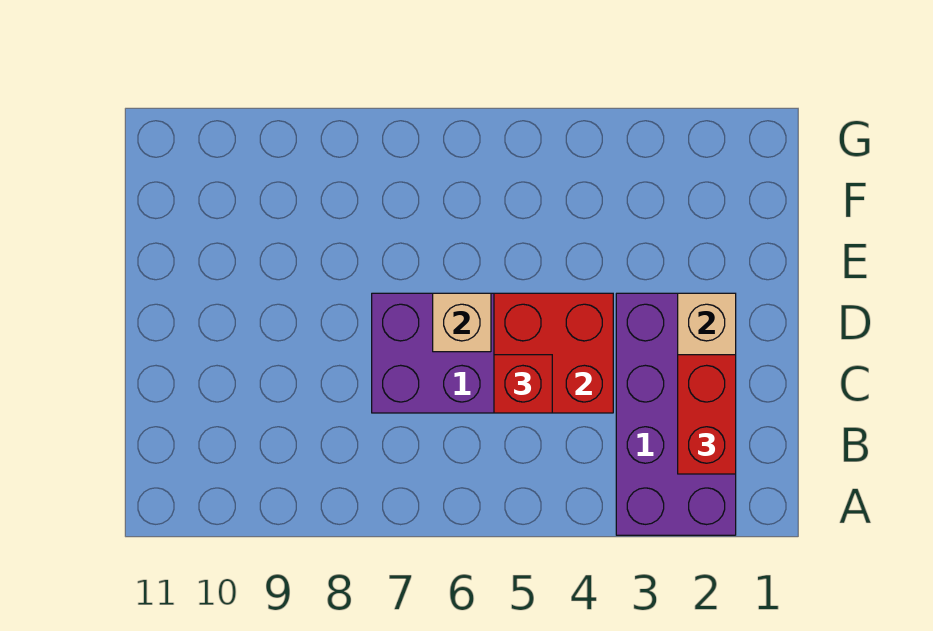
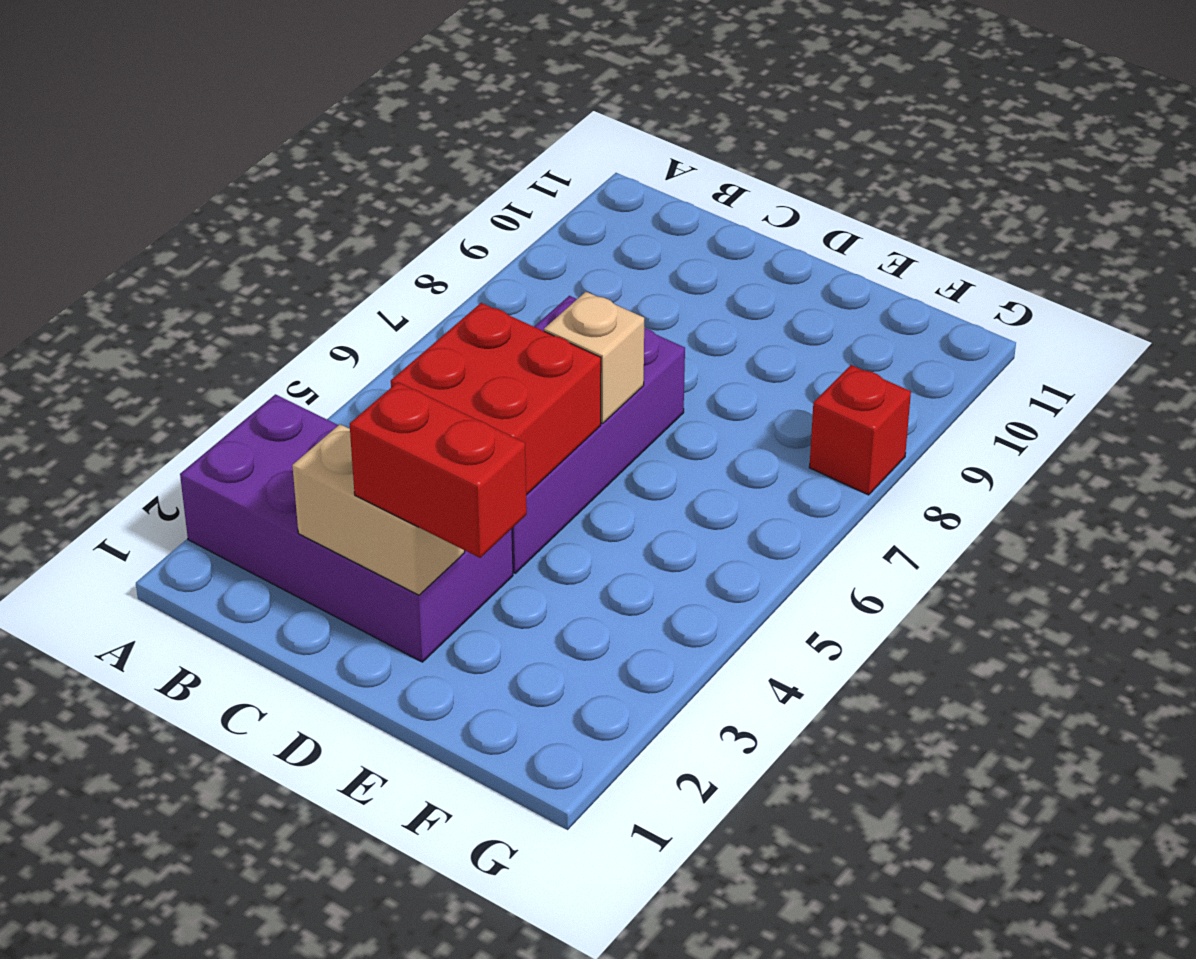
red 1x2 brick [678,355,736,474] -> red 1x2 brick moved to [350,382,527,558]
red 1x1 brick [494,355,552,413] -> red 1x1 brick moved to [809,365,911,495]

